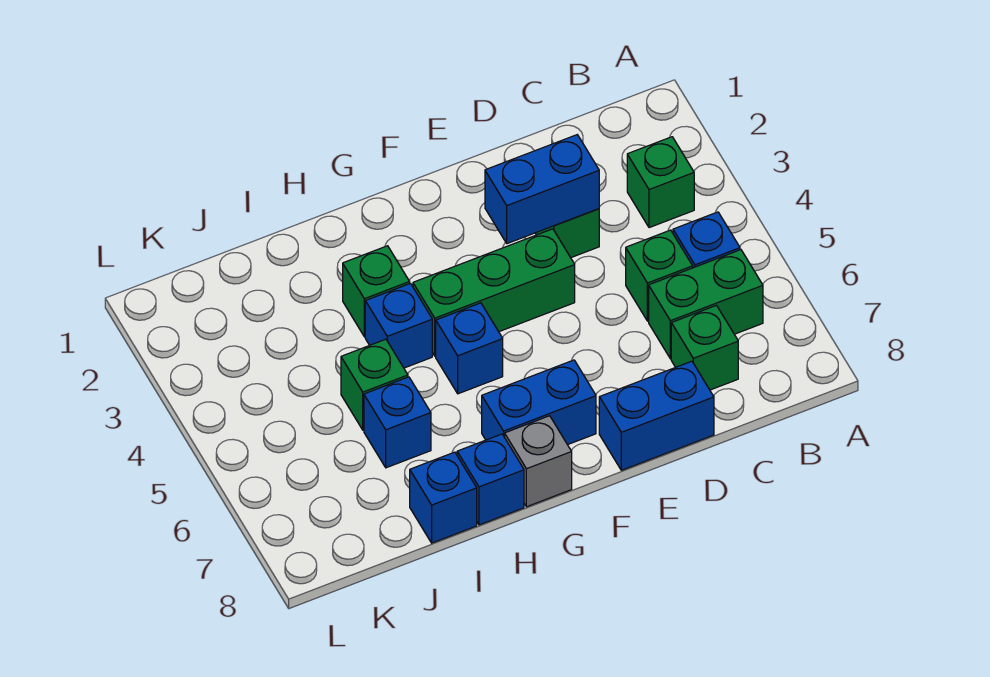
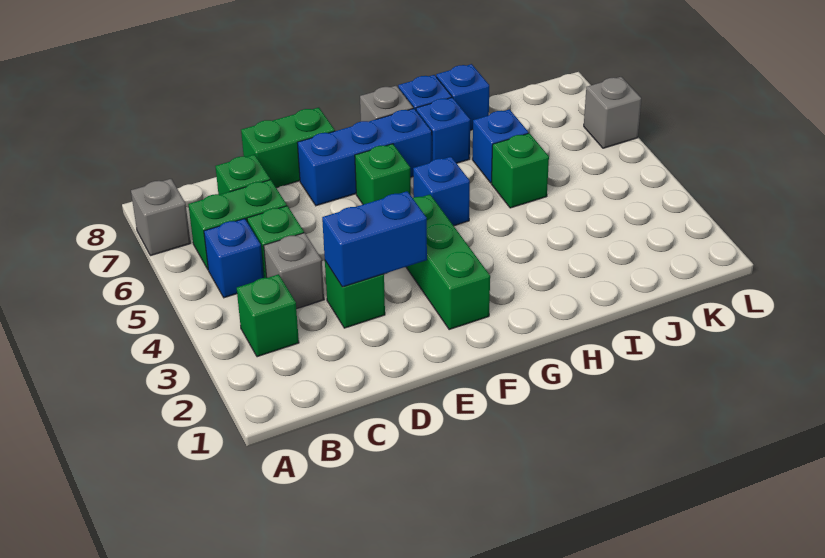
none -> grey 1x1 brick [131,179,191,256]
none -> grey 1x1 brick [264,233,324,309]
blue 1x2 brick [599,361,714,470] -> green 1x2 brick [241,108,335,188]
green 1x3 brick [413,229,575,356] -> green 1x3 brick turned to [406,195,490,329]
blue 1x2 brick [482,360,596,445] -> blue 1x3 brick [297,108,432,206]
green 1x1 brick [343,246,410,337] -> green 1x1 brick moved to [355,144,411,205]
blue 1x1 brick [365,283,432,368] -> blue 1x1 brick moved to [416,97,470,163]
none -> grey 1x1 brick [584,77,641,148]

